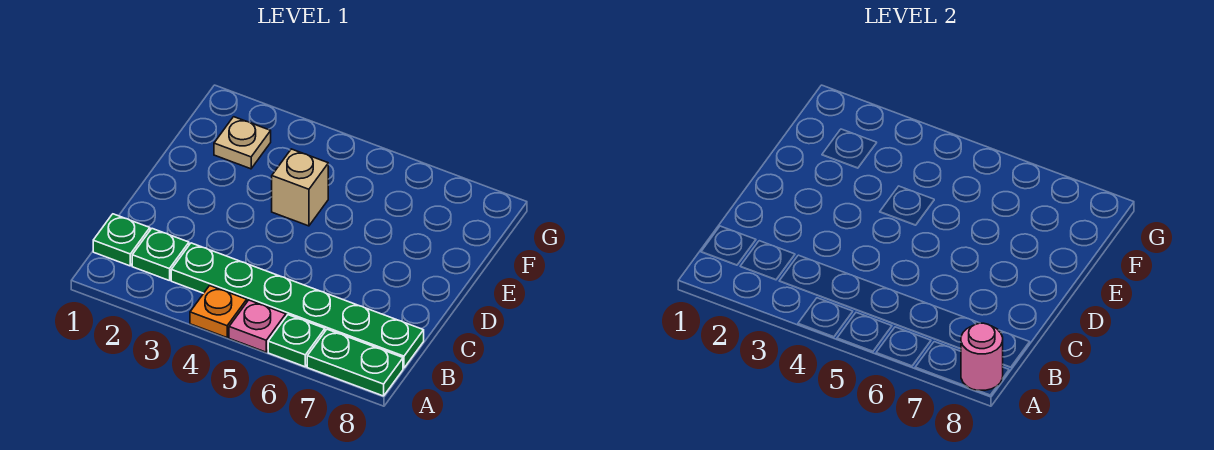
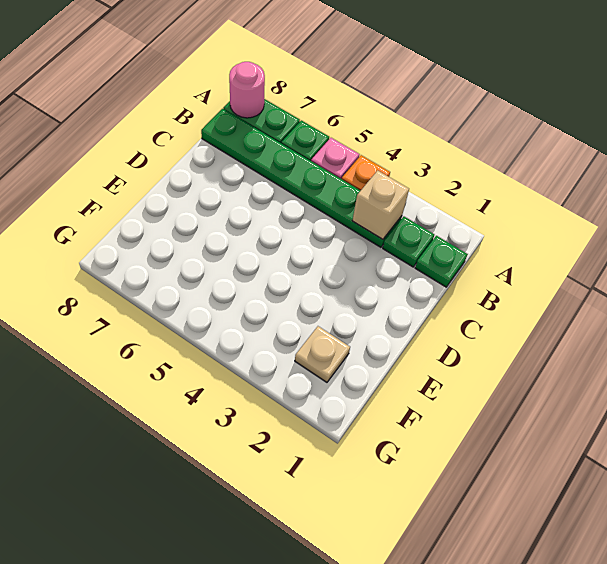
tan 1x1 brick [272,149,328,226] -> tan 1x1 brick moved to [352,170,409,239]

